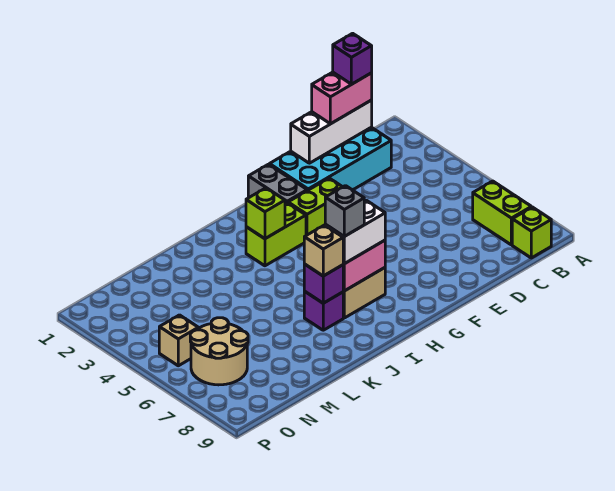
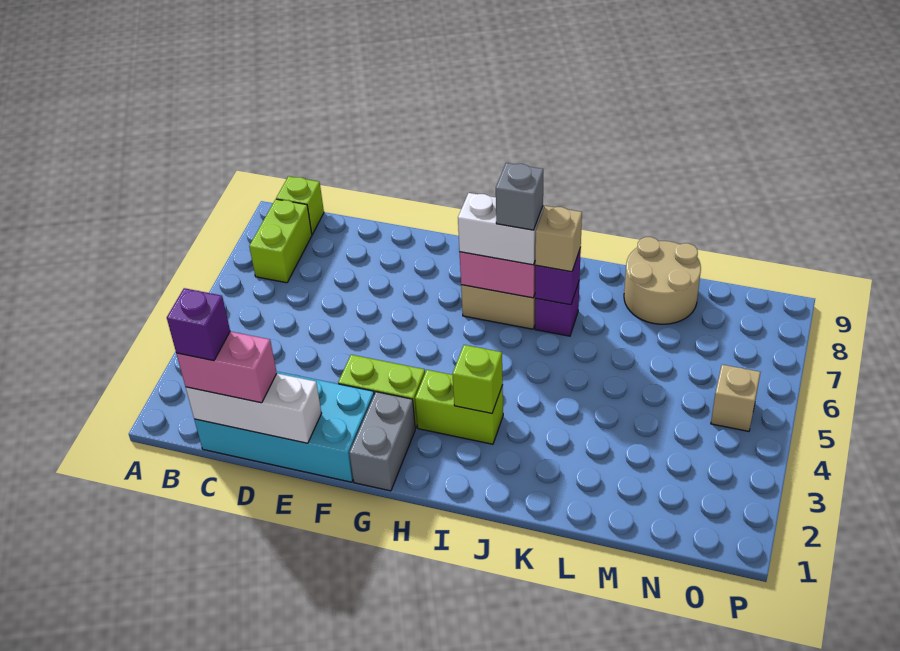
tan 2x2 round brick [190,318,248,385] -> tan 2x2 round brick moved to [624,237,701,324]

